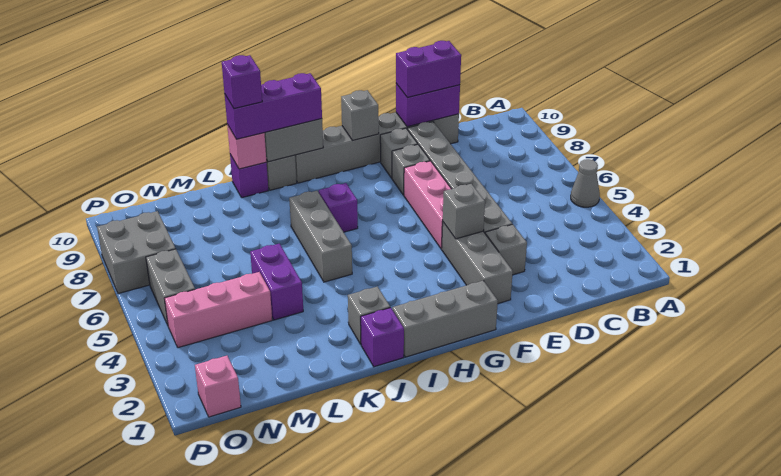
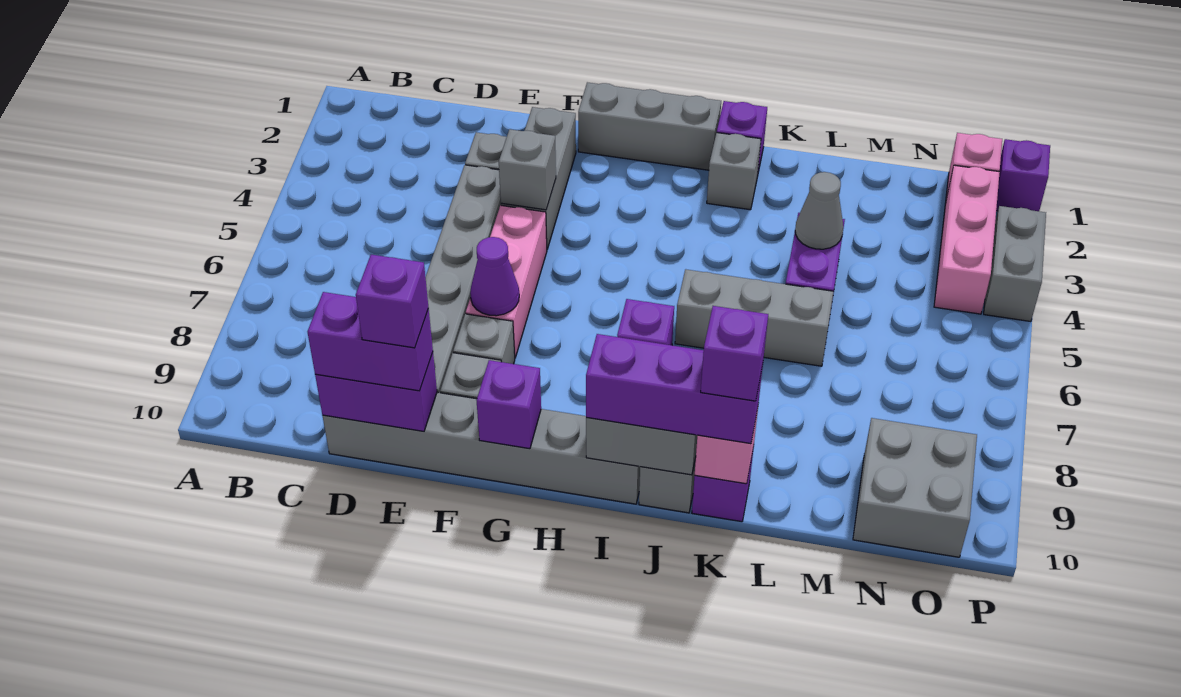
grey 1x1 cone [571,159,600,207] -> grey 1x1 cone moved to [795,172,843,249]
none -> purple 1x1 brick [356,255,428,348]
none -> purple 1x1 cone [470,237,519,316]
grey 1x1 brick [341,90,379,140] -> purple 1x1 brick [477,360,541,449]
grey 1x3 brick [289,191,352,282] -> grey 1x3 brick turned to [675,269,834,366]
pink 1x3 brick [164,272,272,348] -> pink 1x3 brick turned to [934,165,1000,314]
grey 1x2 brick [146,249,195,325] -> grey 1x2 brick moved to [984,206,1046,322]
grey 2x2 brick [97,211,176,294] -> grey 2x2 brick moved to [853,418,977,557]
none -> purple 1x1 brick [996,139,1050,211]

